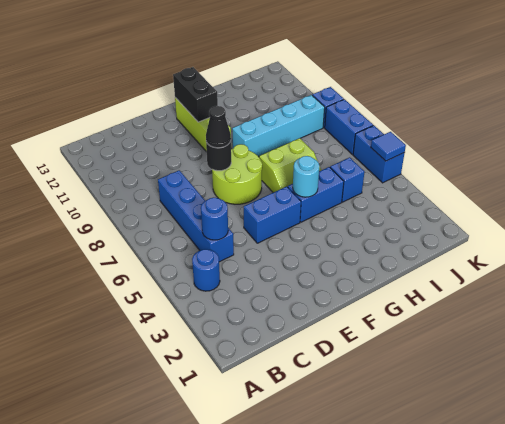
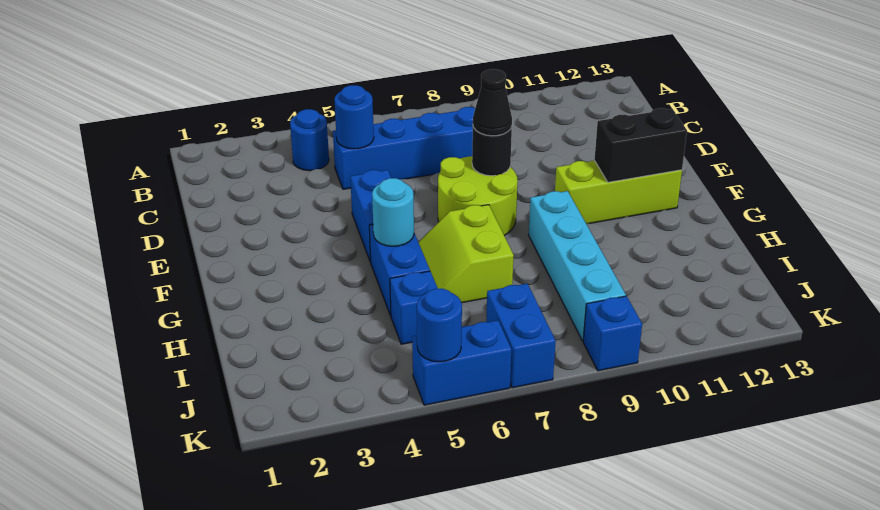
blue 1x1 tile [371,132,406,161] -> blue 1x1 round brick [417,289,462,362]
blue 1x2 brick [325,99,373,154] -> blue 1x2 brick turned to [486,284,556,388]

